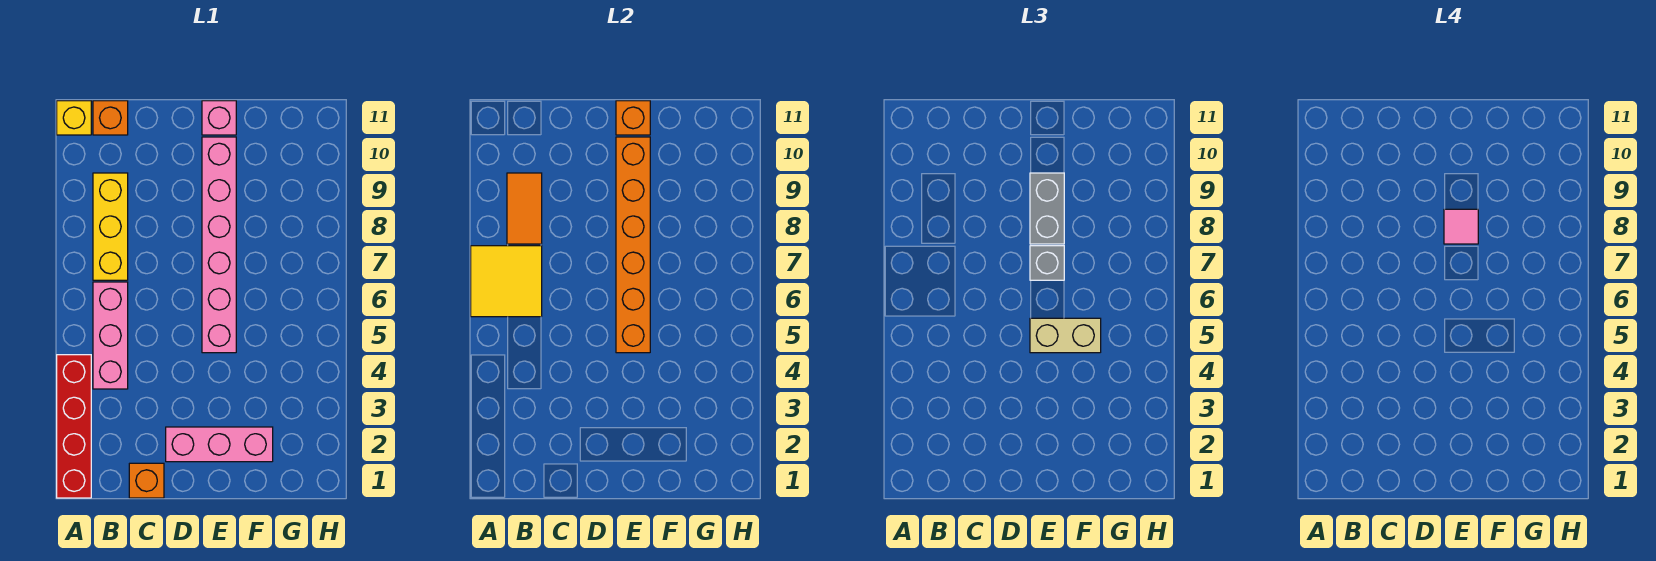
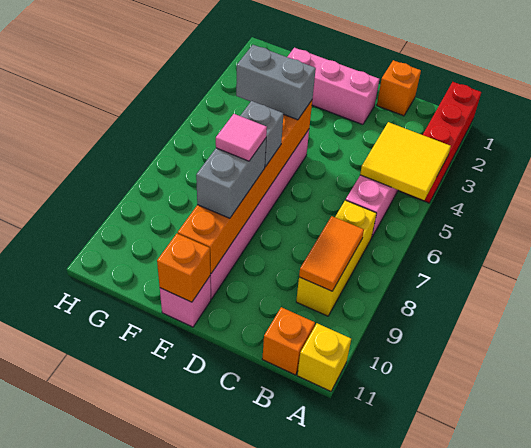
yellow 2x2 tile [471,246,542,317] -> yellow 2x2 tile moved to [360,122,451,200]
tan 1x2 brick [1030,318,1101,353] -> grey 1x2 brick [236,45,316,120]

